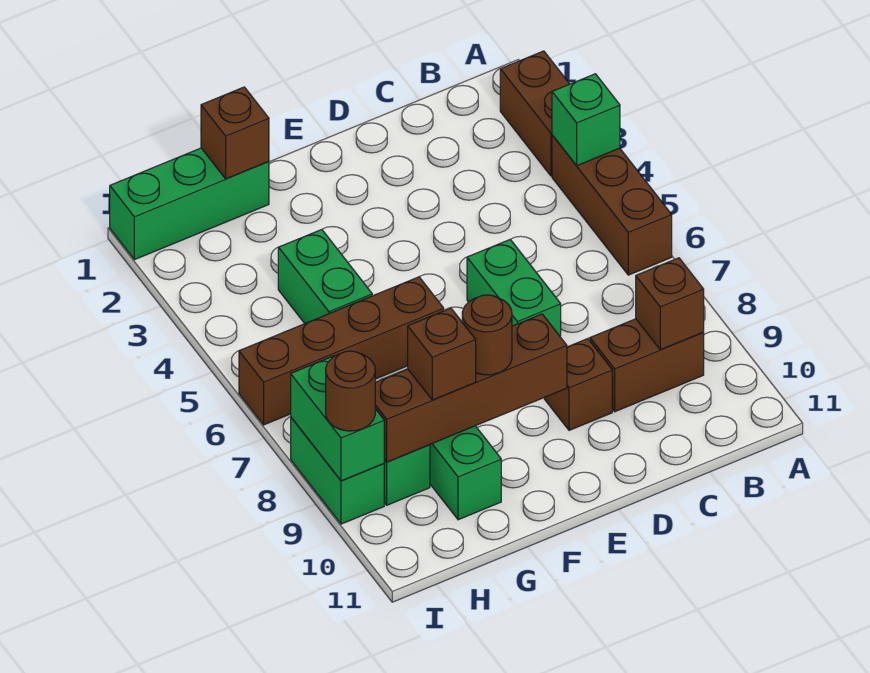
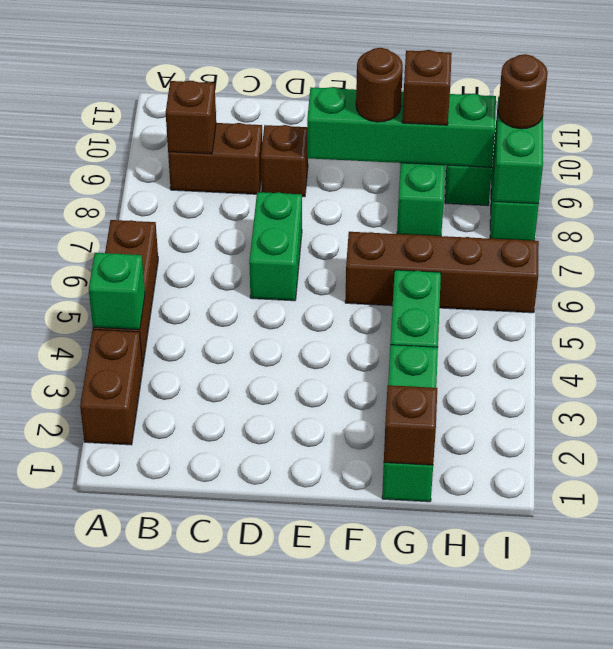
brown 1x4 brick [375,314,567,462] -> green 1x4 brick [307,87,496,167]
green 1x3 brick [110,148,269,260] -> green 1x3 brick turned to [382,345,438,502]

